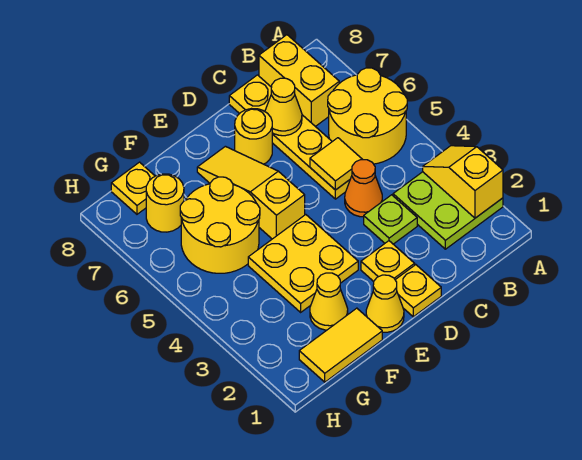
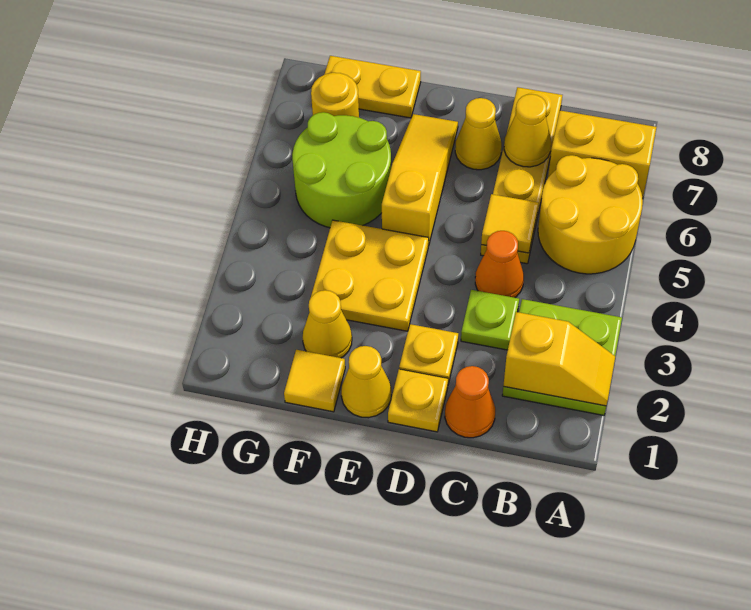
yellow 1x2 slope [423,146,503,218] -> yellow 1x2 slope turned to [503,312,615,406]
yellow 1x2 brick [259,35,339,126] -> yellow 1x2 brick turned to [548,111,657,199]
none -> orange 1x1 cone [445,366,495,438]
yellow 1x1 round brick [235,109,272,164] -> yellow 1x1 cone [455,98,502,170]
yellow 1x2 tile [299,308,382,382] -> yellow 1x1 tile [284,350,345,412]
yellow 2x2 round brick [180,177,260,273] -> lime 2x2 round brick [292,112,391,228]
yellow 1x1 plate [111,162,155,214] -> yellow 1x2 plate [324,56,421,118]

